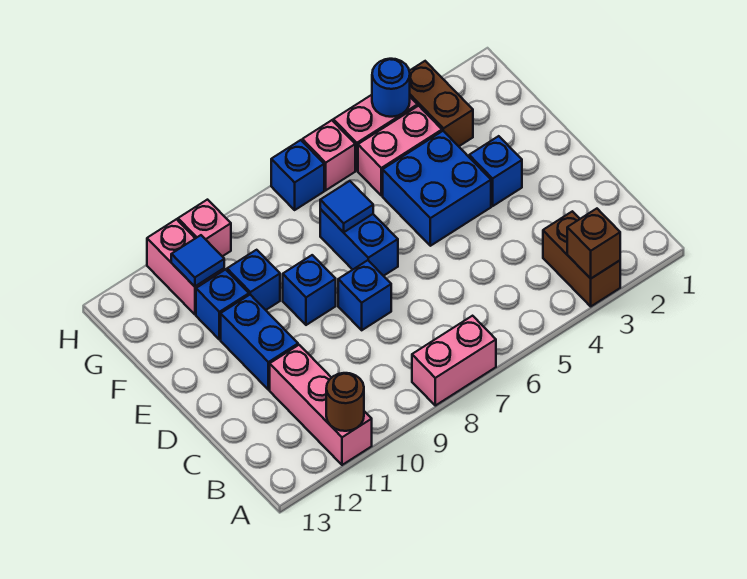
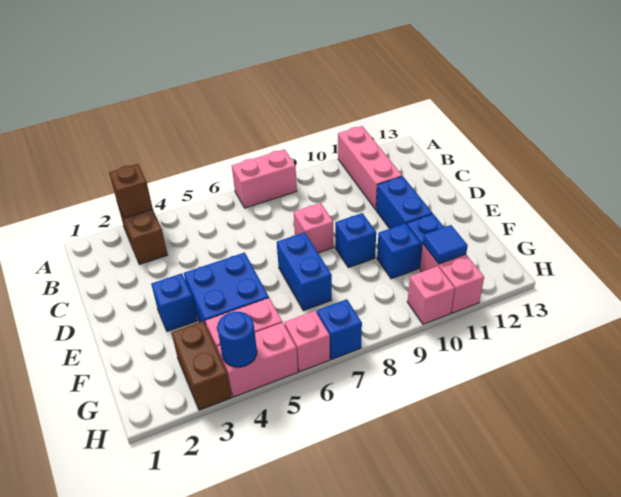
brown 1x1 round brick [326,373,364,431] -> none
blue 1x1 brick [338,260,391,330] -> pink 1x1 brick [294,203,334,253]
blue 1x1 tile [320,181,373,232] -> none

